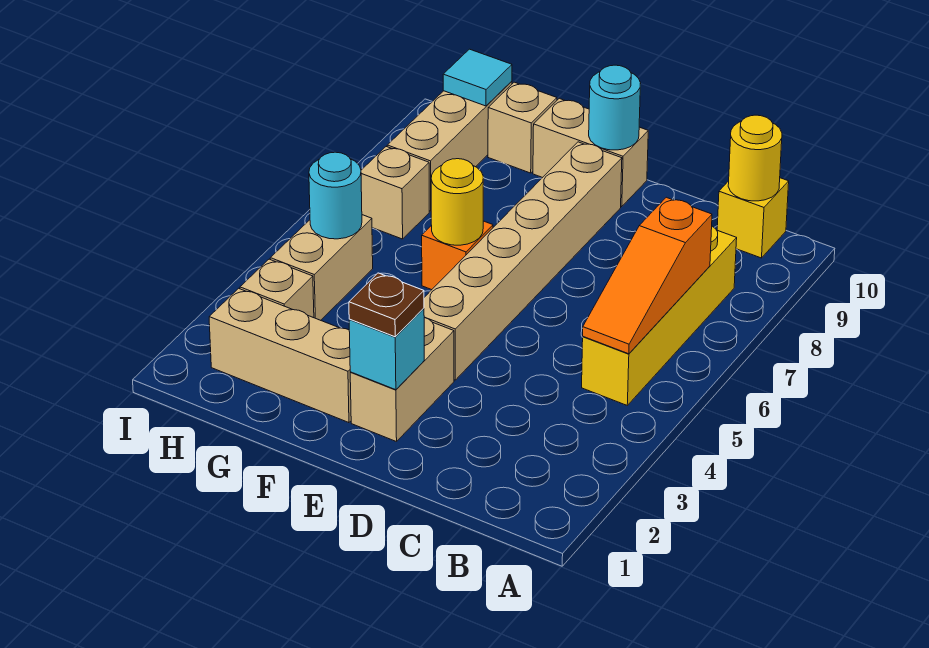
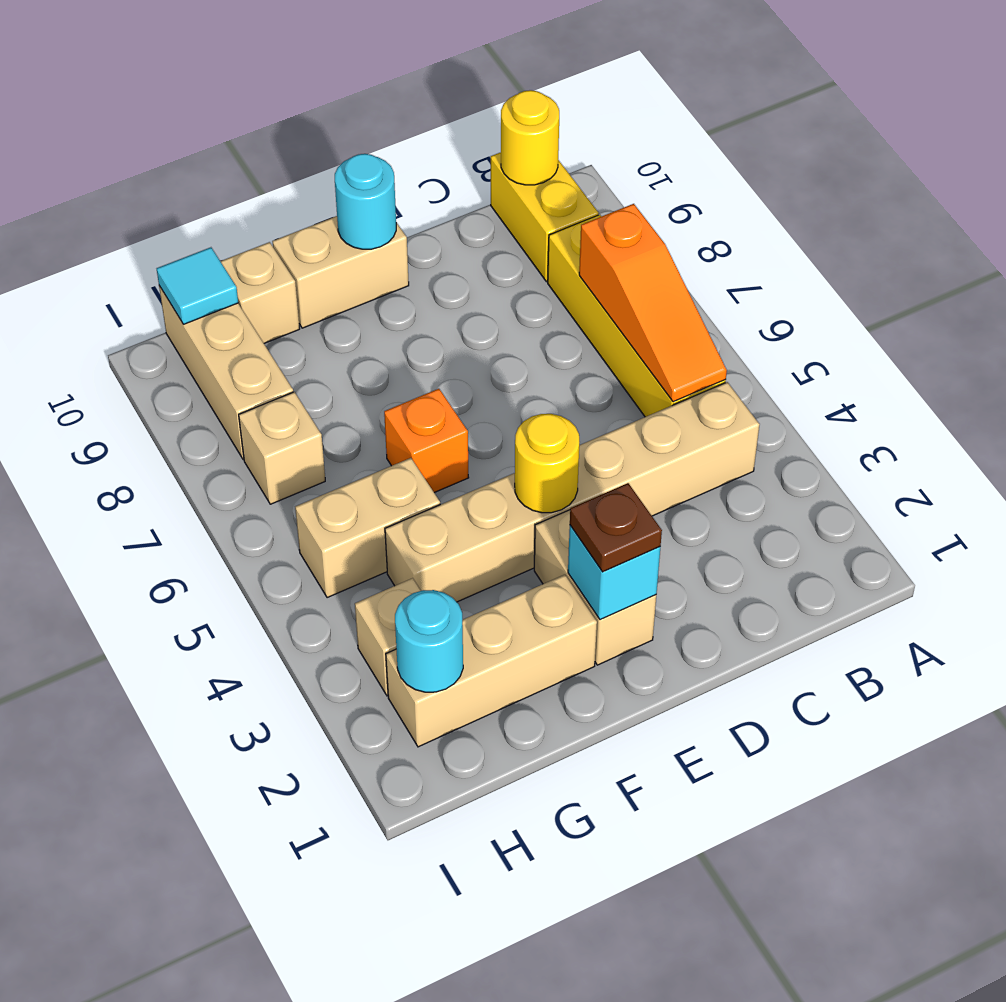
yellow 1x1 brick [717,178,789,258] -> yellow 1x2 brick [491,152,599,282]
tan 1x6 brick [424,142,622,380] -> tan 1x6 brick turned to [385,382,760,602]
yellow 1x1 round brick [431,159,483,245] -> yellow 1x1 round brick moved to [515,414,579,513]
tan 1x2 brick [270,215,373,320] -> tan 1x2 brick turned to [295,458,440,598]
cyan 1x1 round brick [309,152,362,239] -> cyan 1x1 round brick moved to [395,590,463,692]

